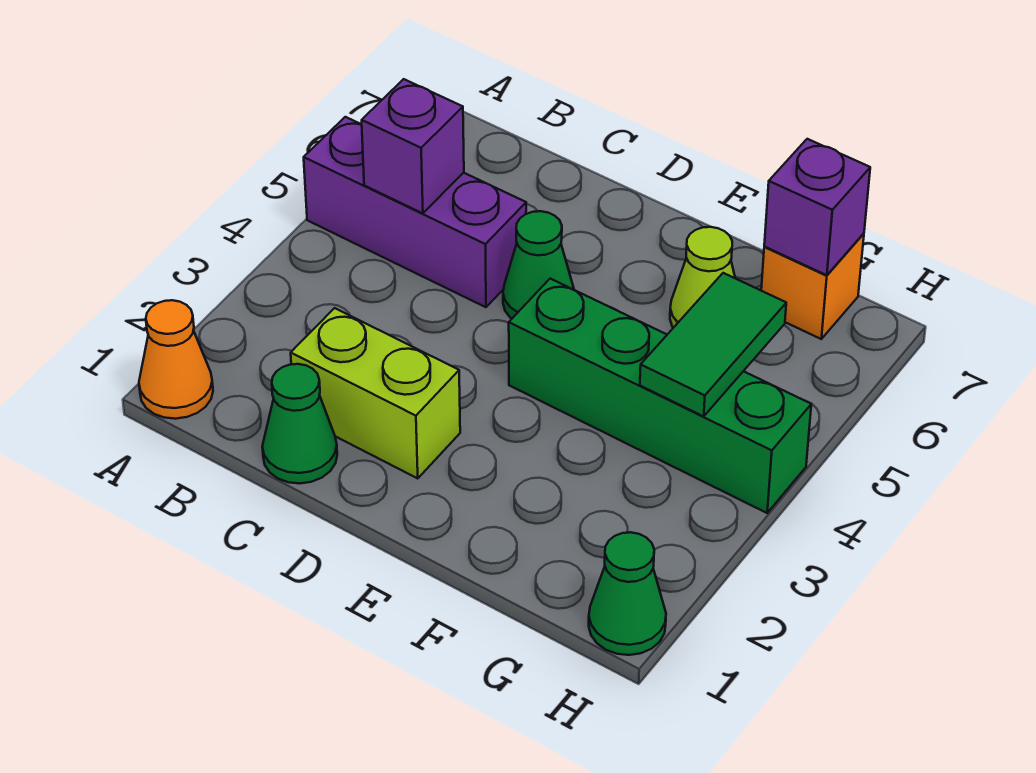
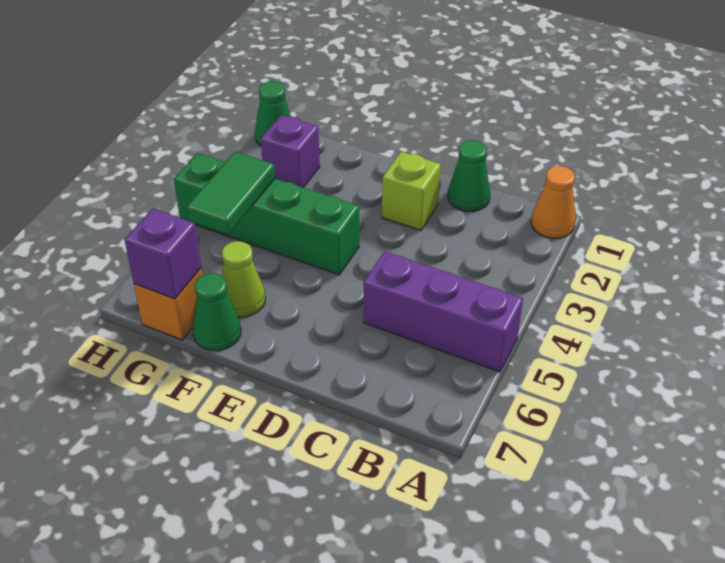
purple 1x1 brick [361,79,464,213] -> purple 1x1 brick moved to [261,115,320,187]
lime 1x2 brick [291,308,460,478] -> lime 1x1 brick [382,152,441,230]
green 1x1 cone [503,211,574,319] -> green 1x1 cone moved to [193,273,241,351]

